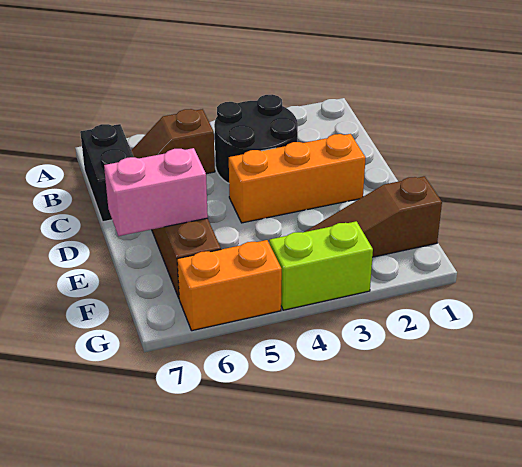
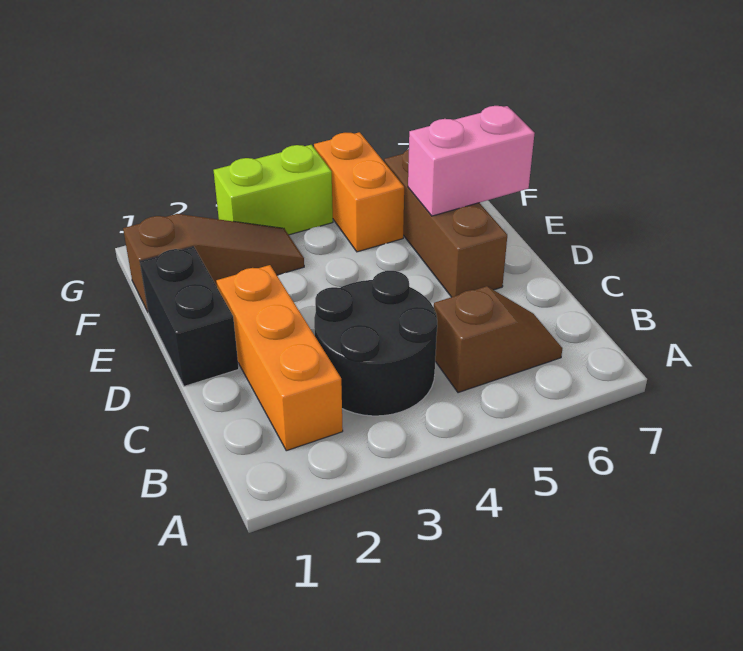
black 1x2 brick [80,124,133,222] -> black 1x2 brick moved to [140,247,239,386]
orange 1x3 brick [229,134,366,223] -> orange 1x3 brick turned to [216,265,343,451]
orange 1x2 brick [177,240,282,331] -> orange 1x2 brick turned to [314,132,404,252]

